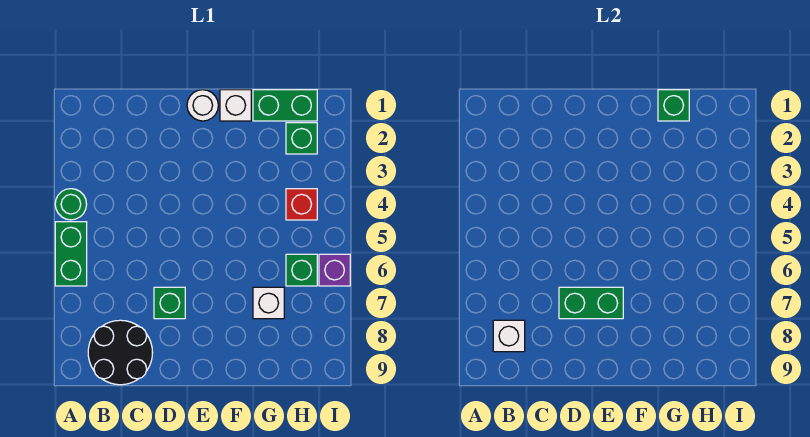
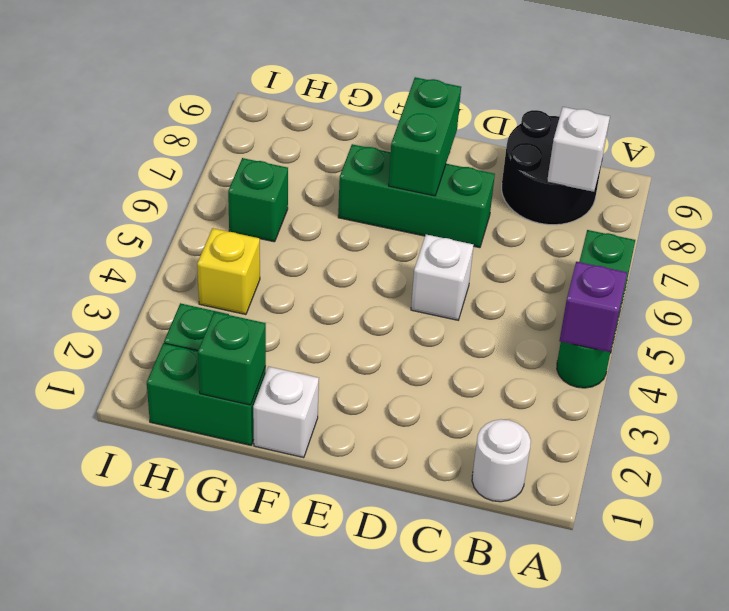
green 1x1 brick [154,287,185,319] -> green 1x3 brick [338,144,495,248]
green 1x2 brick [559,287,623,319] -> green 1x2 brick turned to [389,77,461,196]
white 1x1 round brick [187,90,218,121] -> white 1x1 round brick moved to [472,419,531,502]
white 1x1 brick [253,287,284,319] -> white 1x1 brick moved to [411,234,473,320]
red 1x1 brick [286,189,317,220] -> yellow 1x1 brick [197,228,260,315]
purple 1x1 brick [319,254,350,286] -> purple 1x1 brick moved to [560,262,627,352]

